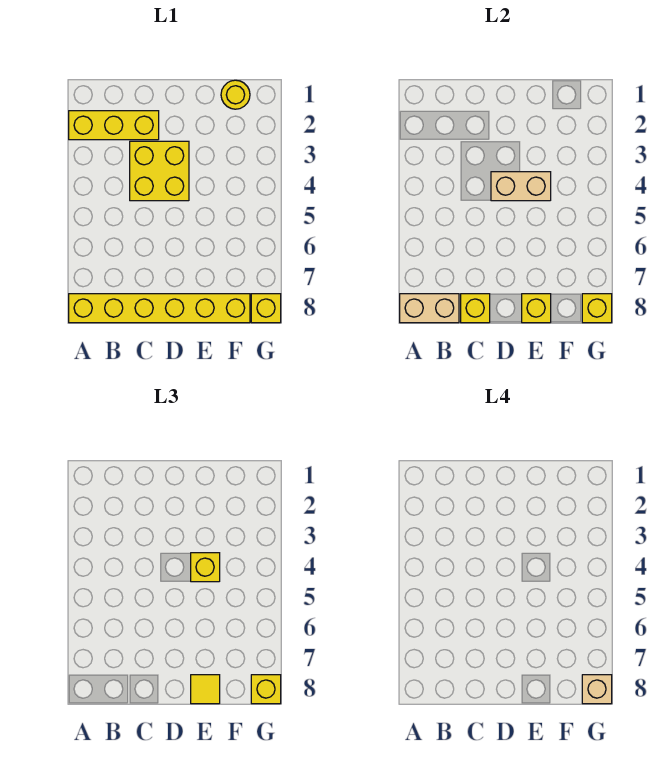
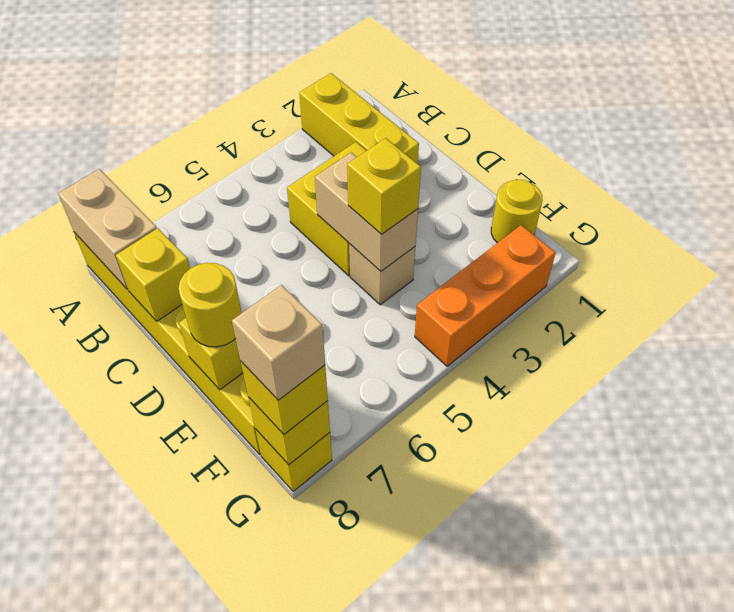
none -> tan 1x1 brick [349,244,415,305]
yellow 1x1 tile [191,675,220,704] -> yellow 1x1 round brick [179,263,242,347]
none -> orange 1x3 brick [415,225,556,366]

